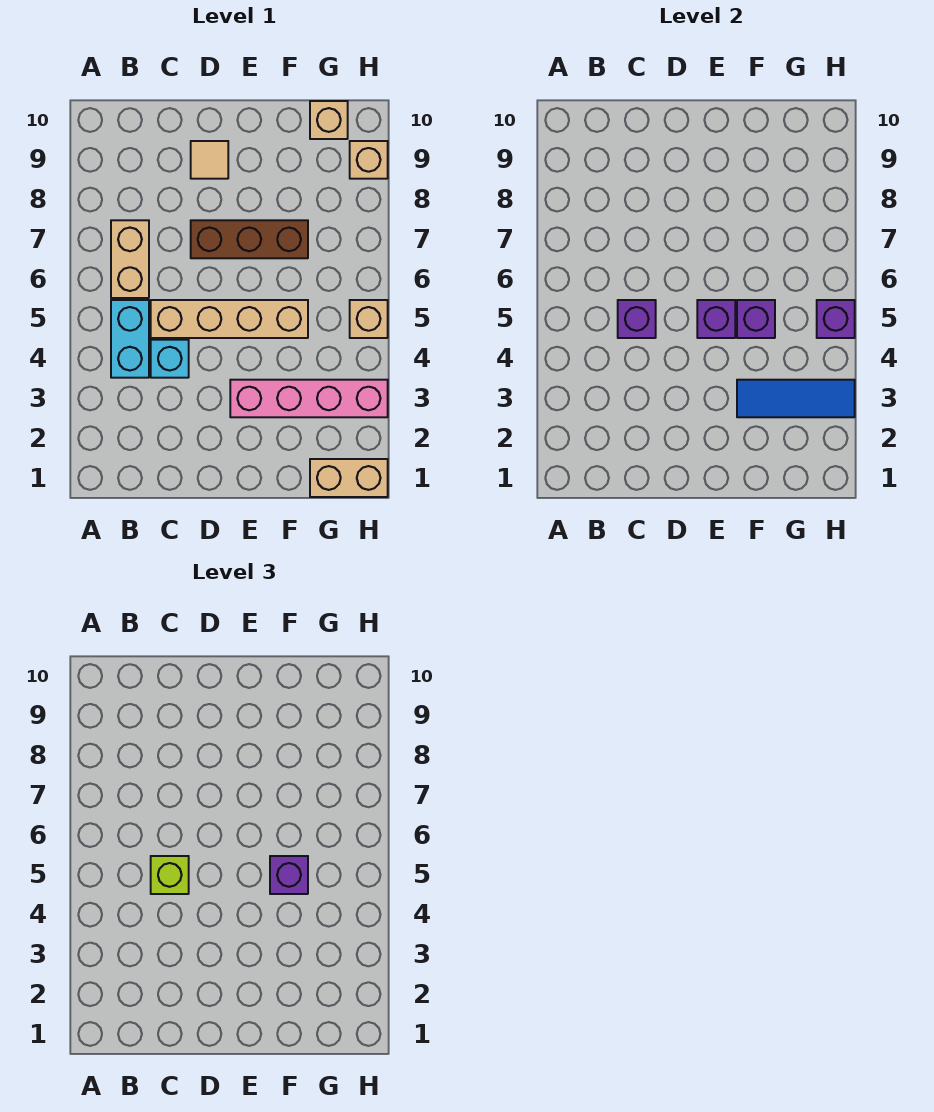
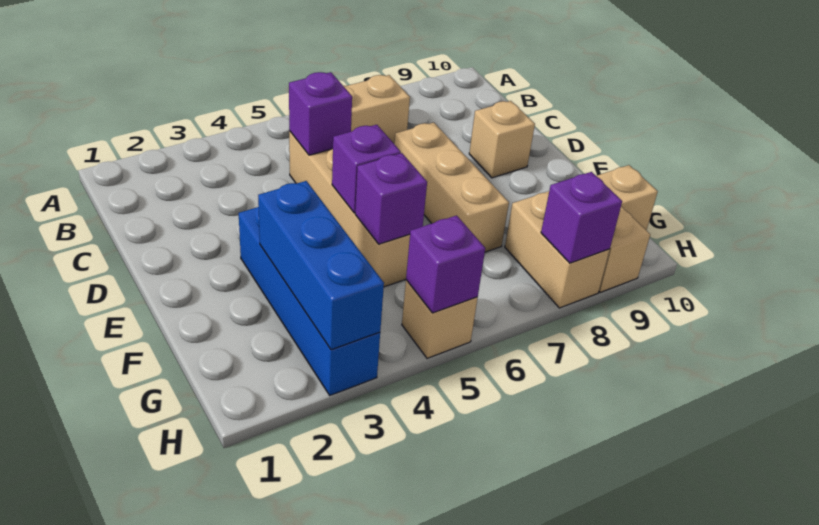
cyan 1x2 brick [111,300,149,378] -> none
cyan 1x1 brick [151,340,189,378] -> none
lime 1x1 brick [151,856,189,894] -> none
brown 1x3 brick [191,220,308,258] -> tan 1x3 brick [395,123,509,252]
tan 1x1 tile [191,141,228,179] -> tan 1x1 brick [469,101,535,178]
pink 1x4 brick [230,380,388,417] -> blue 1x4 brick [239,207,380,395]
blue 1x3 tile [737,380,855,417] -> blue 1x3 brick [258,181,384,350]
purple 1x1 brick [270,856,308,894] -> purple 1x1 brick moved to [541,172,622,263]
tan 1x2 brick [310,459,388,497] -> tan 1x2 brick moved to [505,191,610,308]

